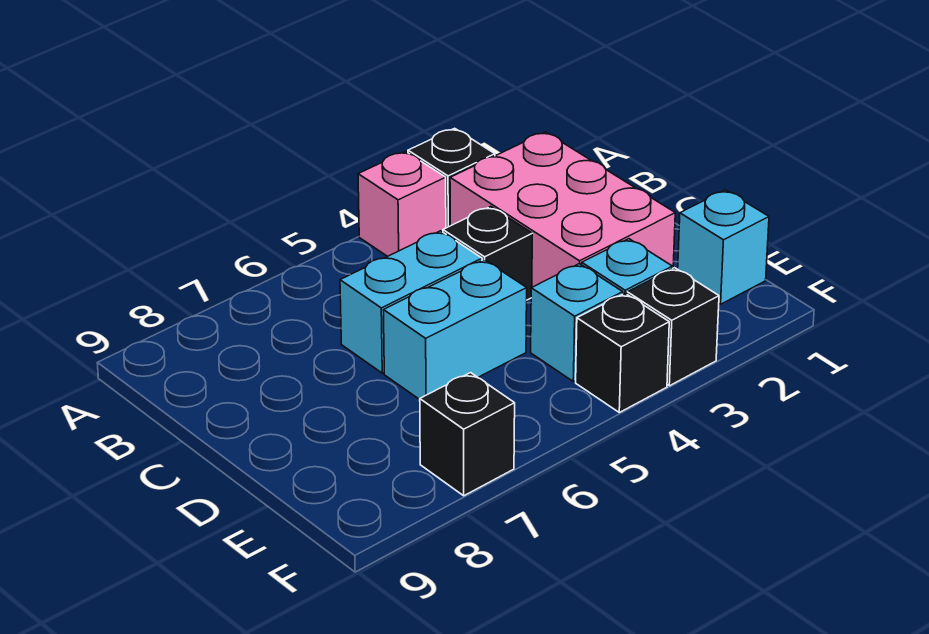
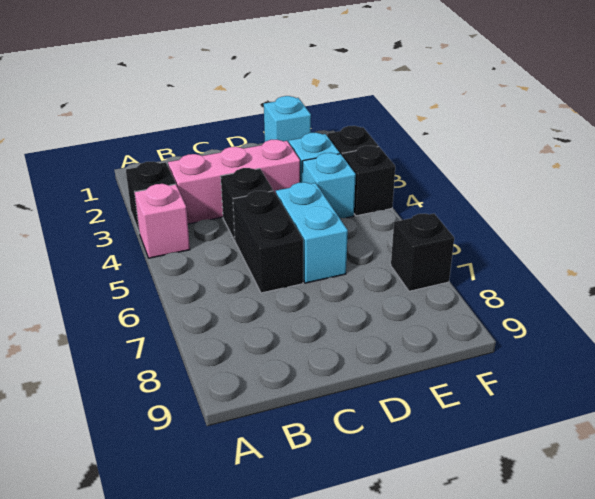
pink 2x3 brick [450,132,675,287] -> pink 1x3 brick [168,140,300,224]
cyan 1x2 brick [340,231,482,373] -> black 1x2 brick [233,191,303,293]

